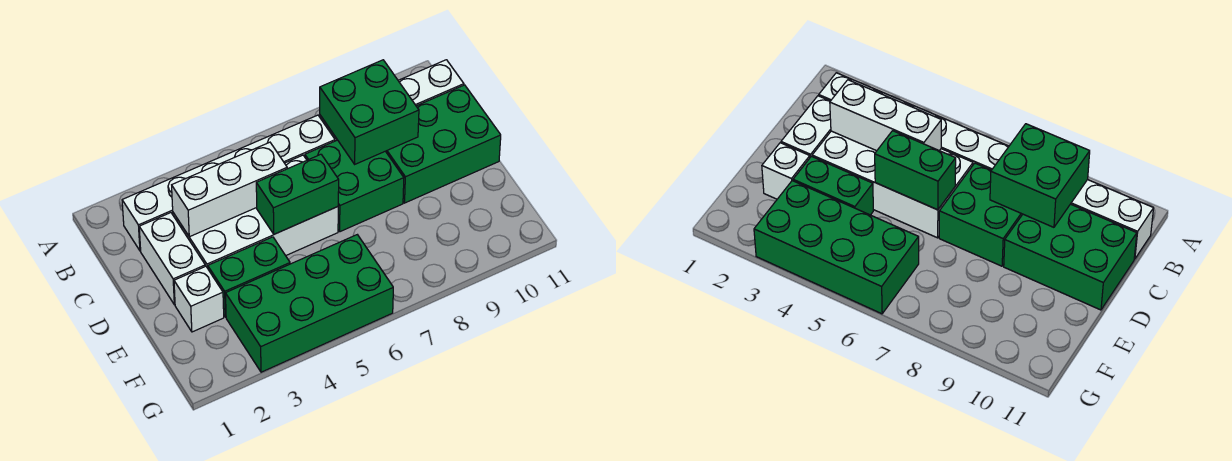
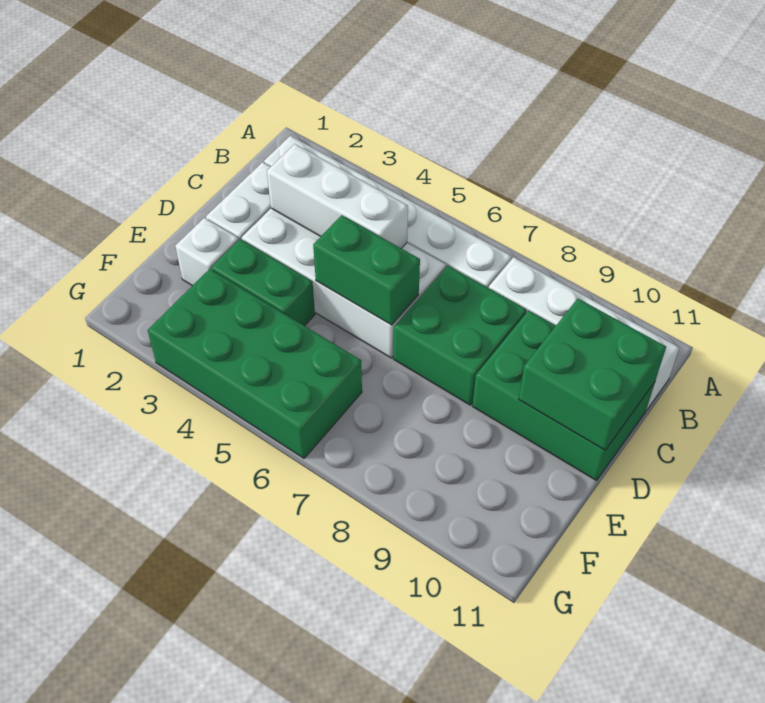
green 2x2 brick [320,60,419,164] -> green 2x2 brick moved to [519,299,666,450]

